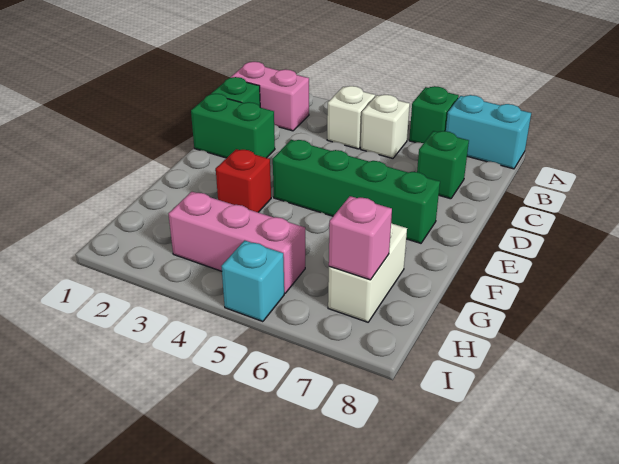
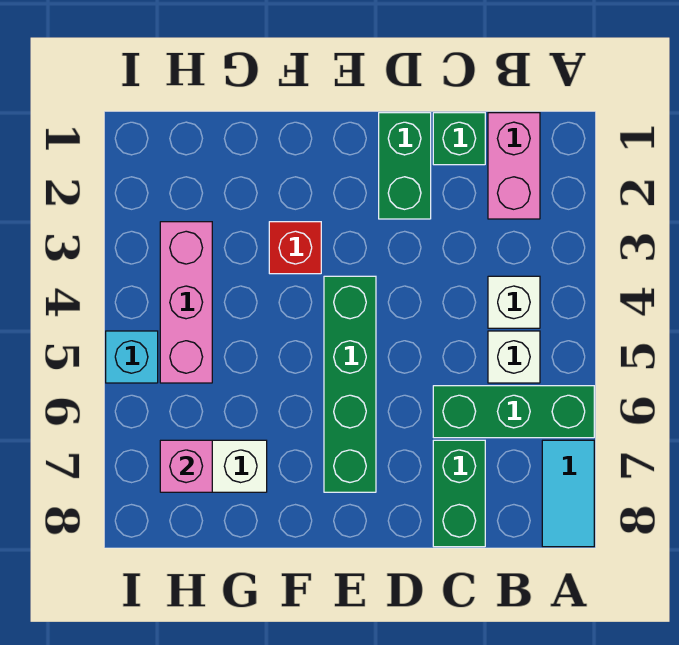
green 1x1 brick [409,86,459,143] -> green 1x3 brick [433,386,594,438]
cyan 1x2 brick [446,95,531,169] -> cyan 1x2 tile [542,440,594,547]
green 1x1 brick [417,131,469,199] -> green 1x2 brick [433,440,485,547]

